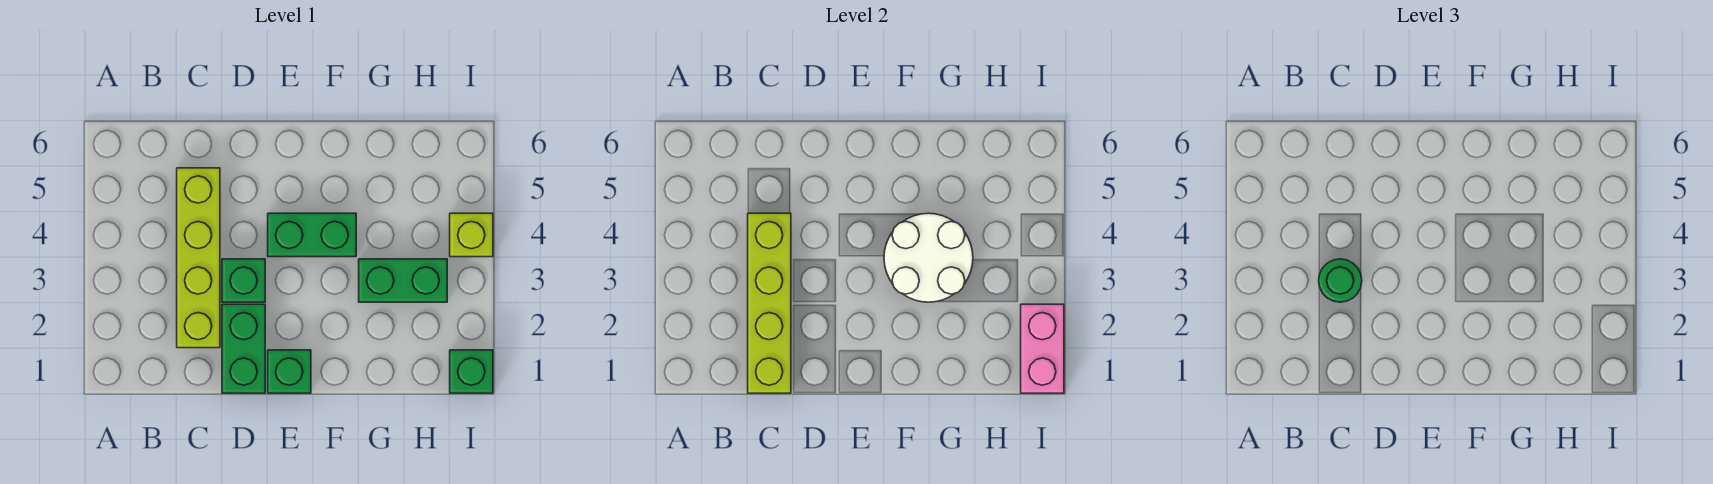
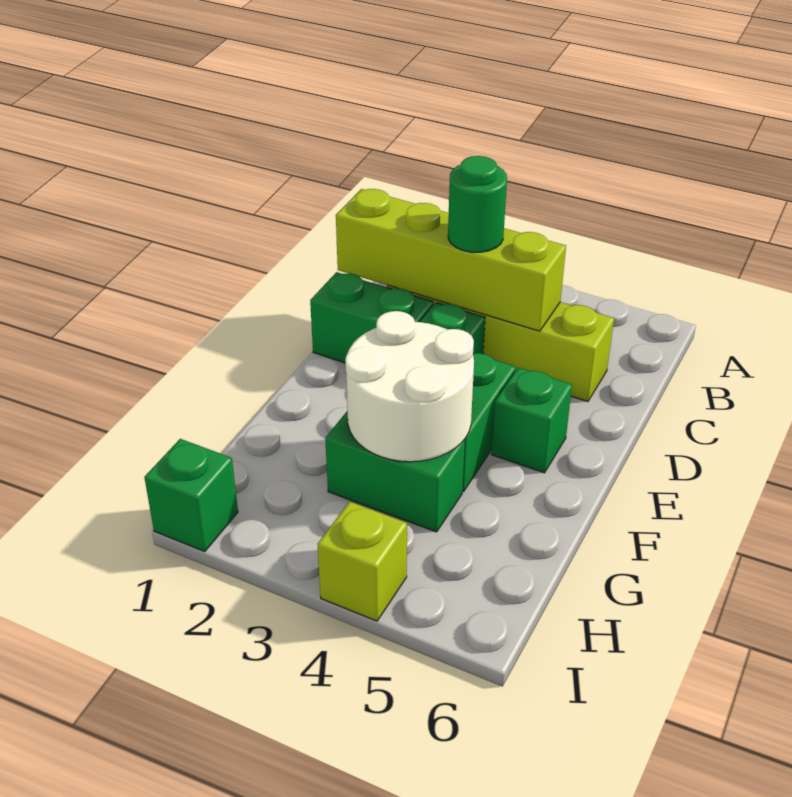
green 1x1 brick [268,350,311,393] -> green 1x1 brick moved to [492,368,572,473]
green 1x2 brick [359,259,447,302] -> green 1x2 brick turned to [325,411,465,532]
pink 1x2 brick [1021,304,1064,393] -> none

